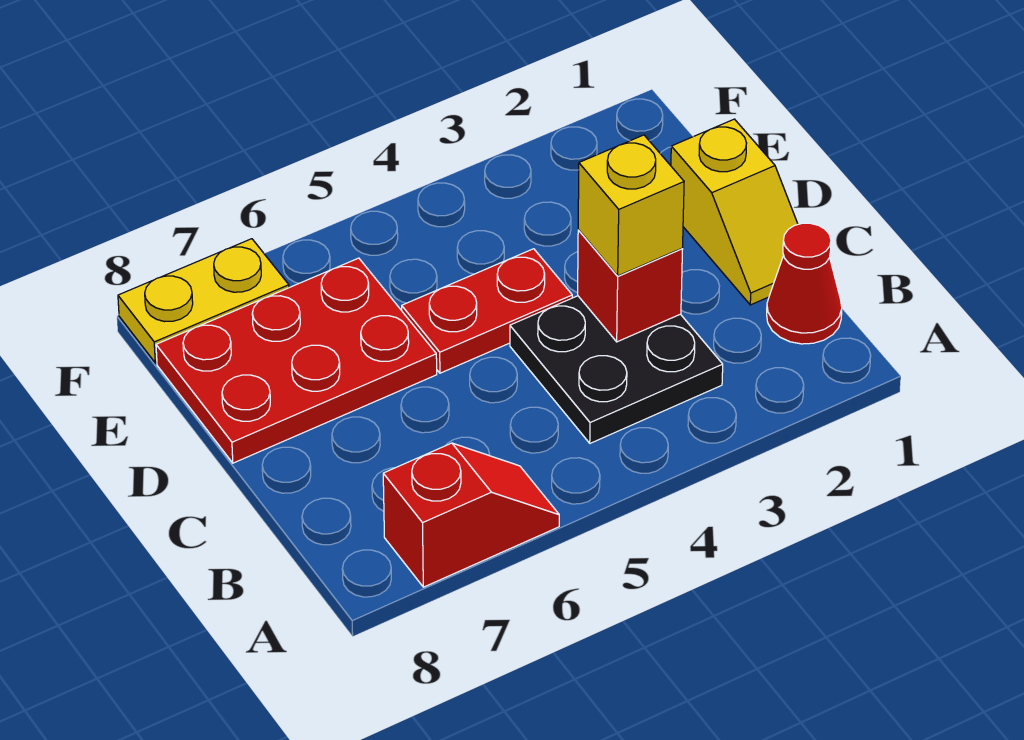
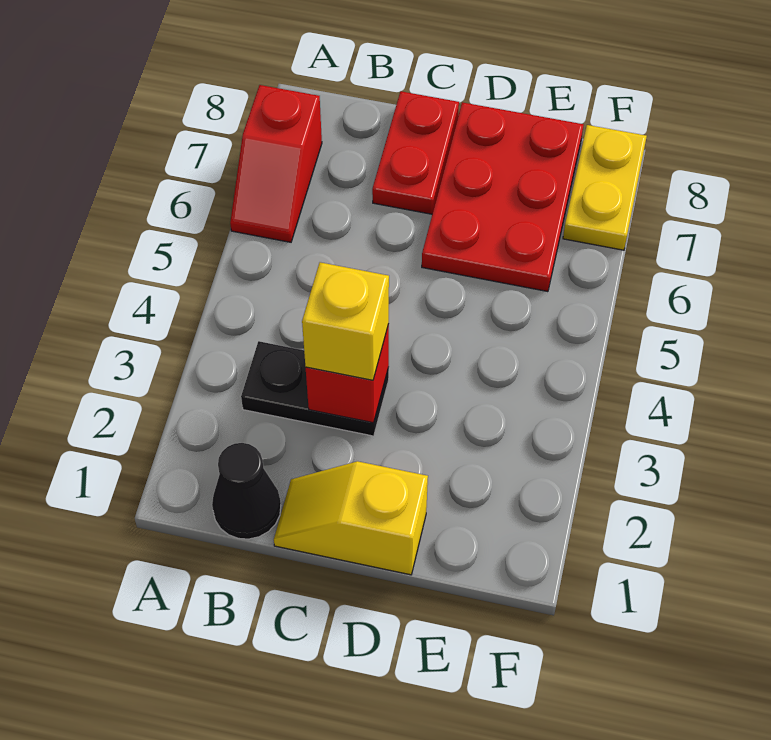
red 1x1 cone [767,223,842,344] -> black 1x1 cone [212,443,281,539]
black 2x2 plate [510,296,723,443] -> black 1x2 plate [241,341,389,436]
red 1x2 plate [402,249,572,373] -> red 1x2 plate moved to [372,91,459,214]

